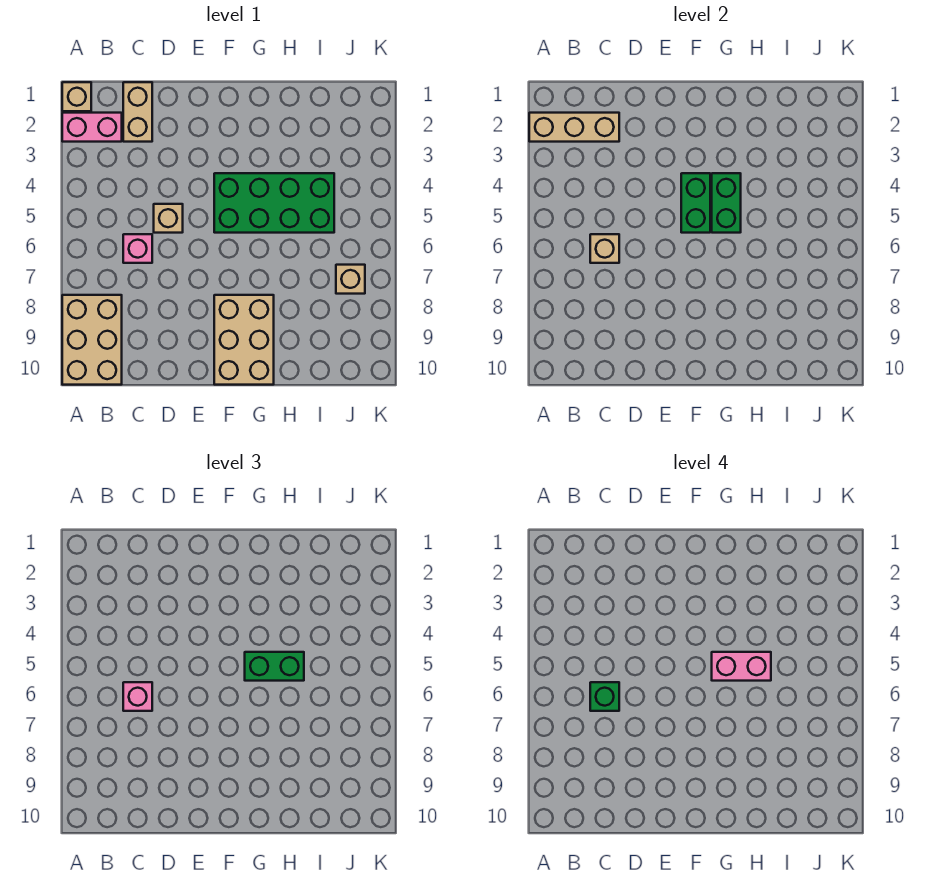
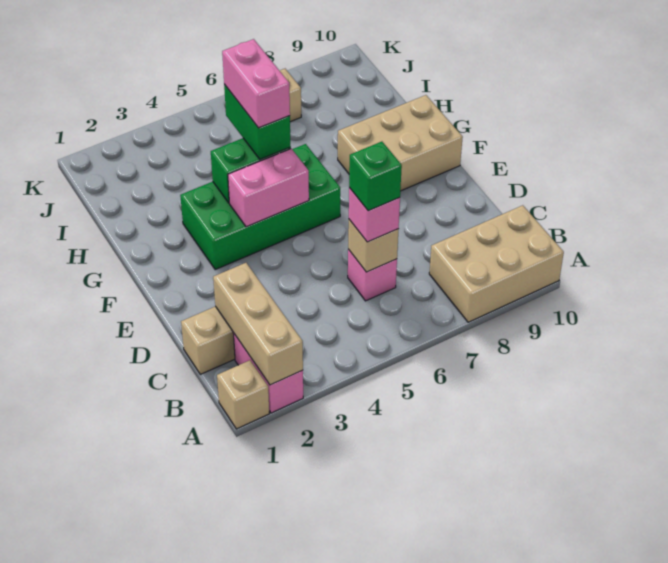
tan 1x1 brick [154,204,183,233] -> none
green 2x4 brick [214,173,334,233] -> green 2x4 brick turned to [180,144,340,269]
green 1x2 brick [681,173,710,233] -> pink 1x2 brick [228,149,309,227]

